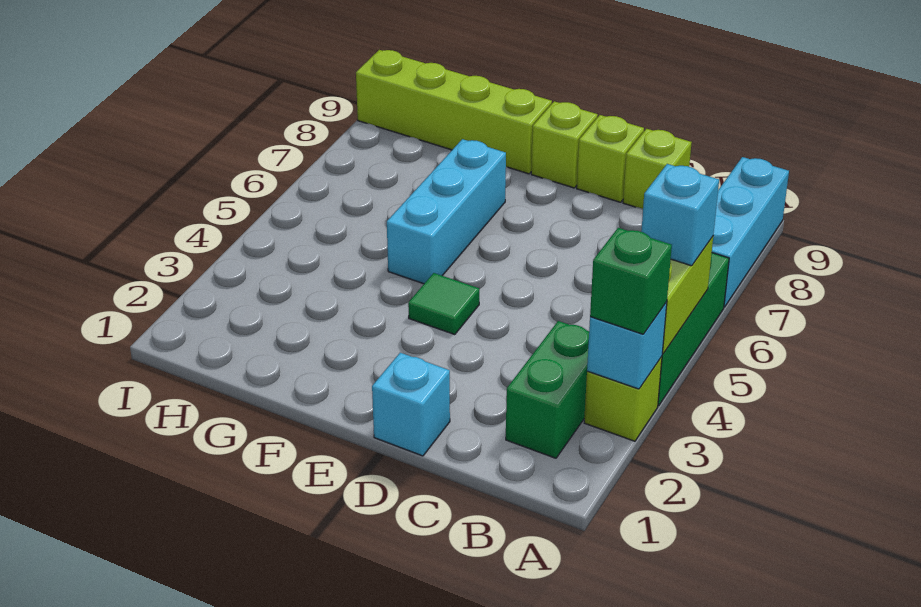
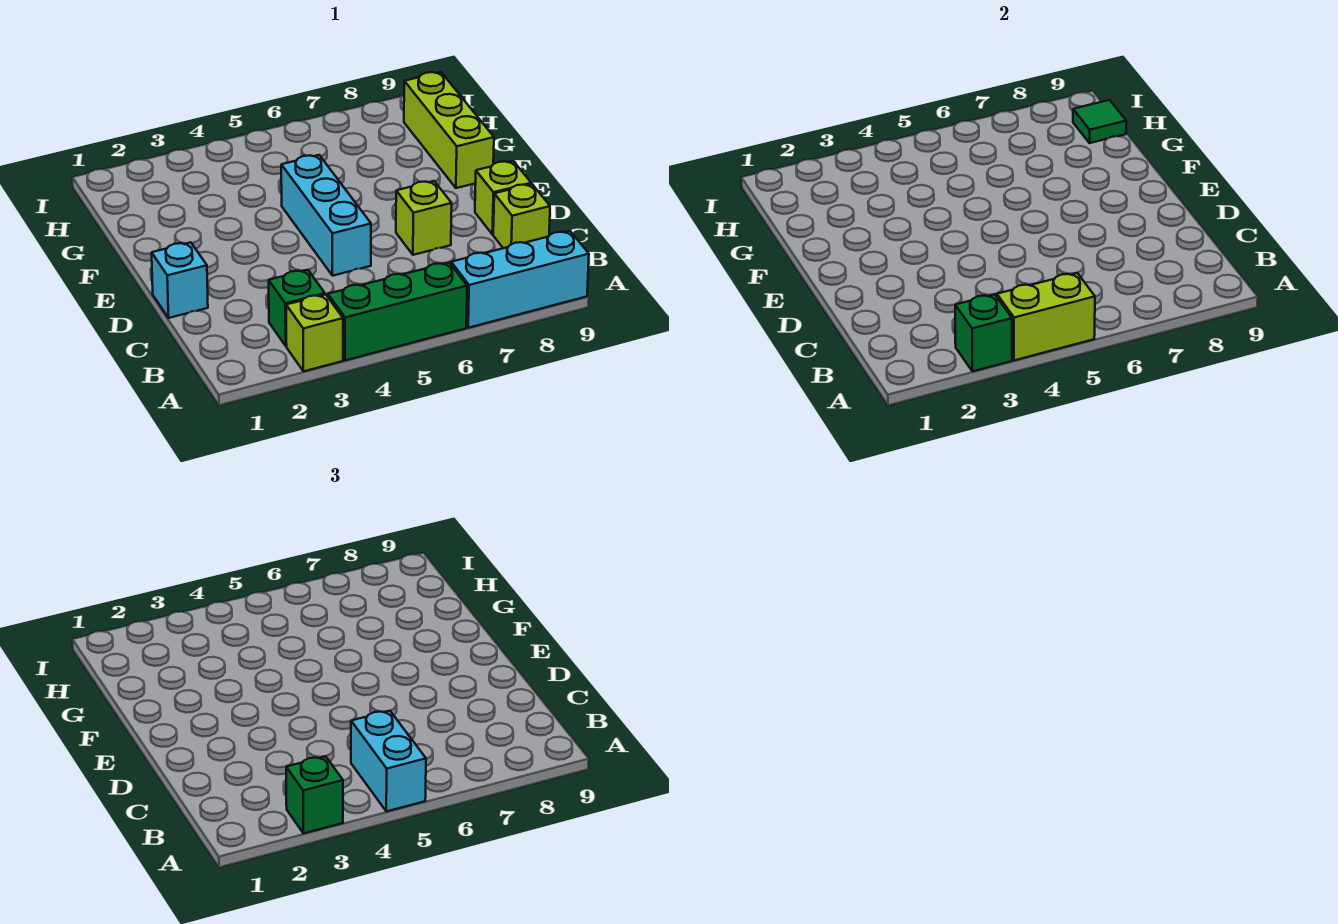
cyan 1x1 brick [587,302,667,389] -> green 1x1 brick [955,294,1012,371]
cyan 1x1 brick [641,164,719,266] -> cyan 1x2 brick [351,711,426,811]
green 1x2 brick [506,321,589,458] -> green 1x1 brick [269,270,325,346]
green 1x1 tile [408,273,479,335] -> green 1x1 tile moved to [1073,100,1126,143]
lime 1x1 brick [531,101,598,188] -> lime 1x1 brick moved to [396,181,452,255]
cyan 1x3 brick [387,139,506,284] -> cyan 1x3 brick turned to [281,155,371,276]
lime 1x4 brick [356,50,552,174] -> lime 1x3 brick [404,72,494,188]

